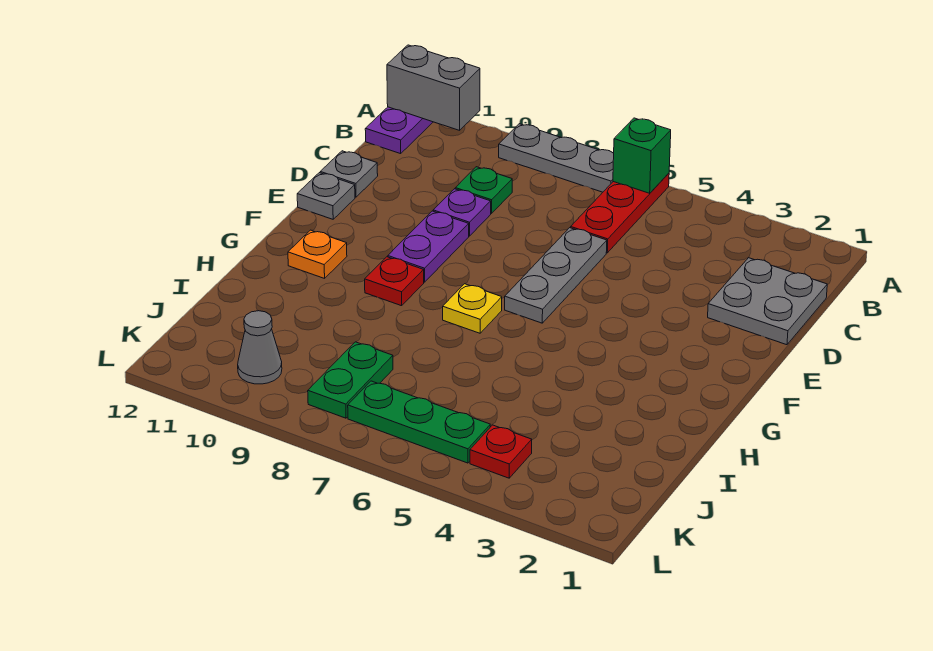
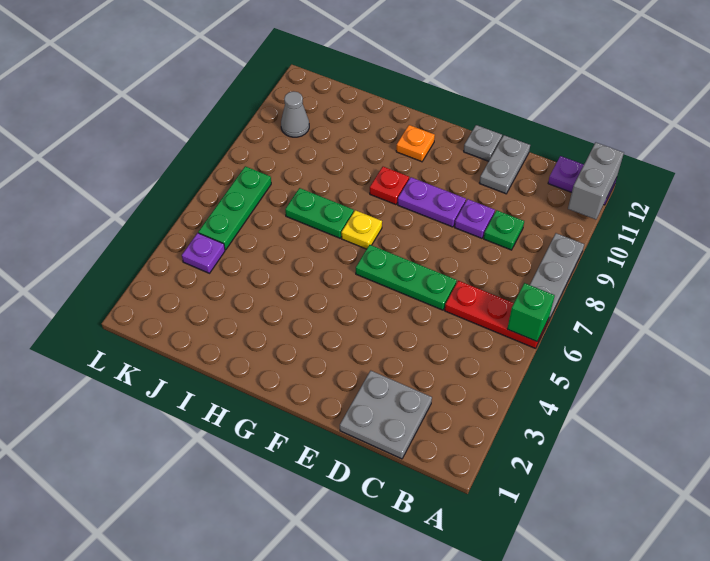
grey 1x3 plate [505,228,607,323] -> green 1x3 plate [356,245,457,310]
grey 1x1 plate [320,151,378,197] -> grey 1x2 plate [480,135,530,194]
green 1x2 plate [308,342,393,418] -> green 1x2 plate moved to [285,188,354,238]
red 1x1 plate [470,425,532,478] -> purple 1x1 plate [182,233,225,273]

